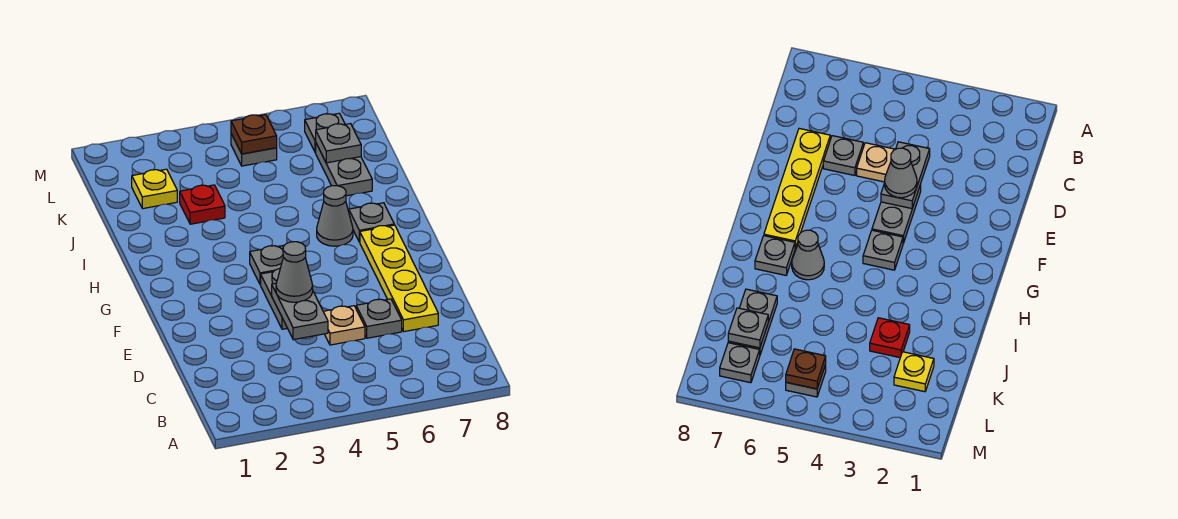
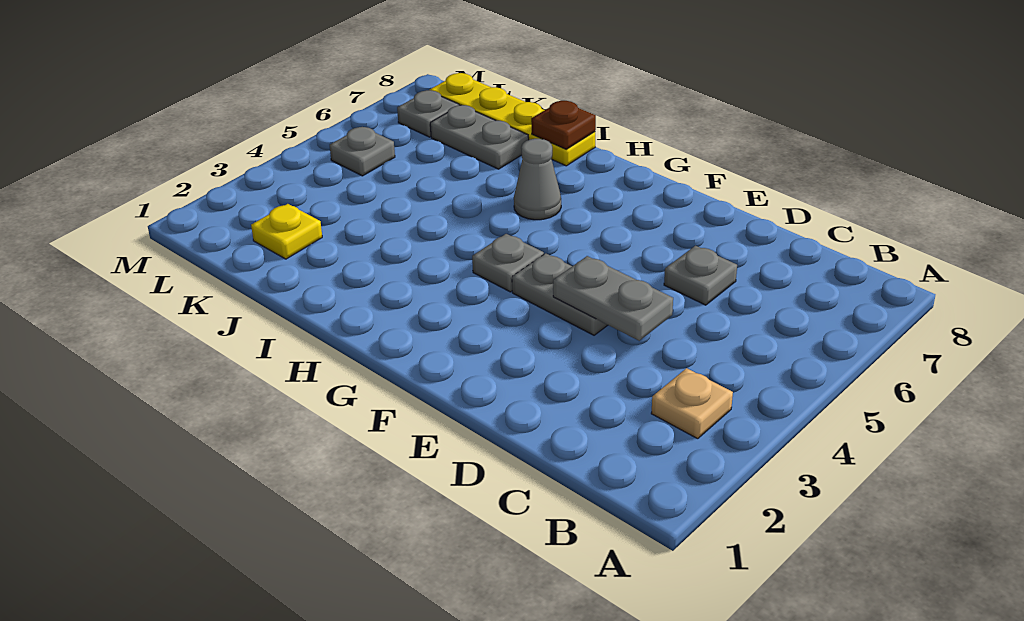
tan 1x1 plate [323,306,365,345] -> tan 1x1 plate moved to [651,368,733,439]
yellow 1x4 plate [360,225,438,332] -> yellow 1x4 plate moved to [430,73,595,166]
grey 1x1 cone [276,242,313,302] -> none
grey 1x1 plate [349,203,394,242] -> none
red 1x1 plate [180,185,225,224] -> none
grey 1x1 plate [316,124,361,163] -> none
brown 1x1 plate [231,115,277,154] -> brown 1x1 plate moved to [531,101,596,149]

